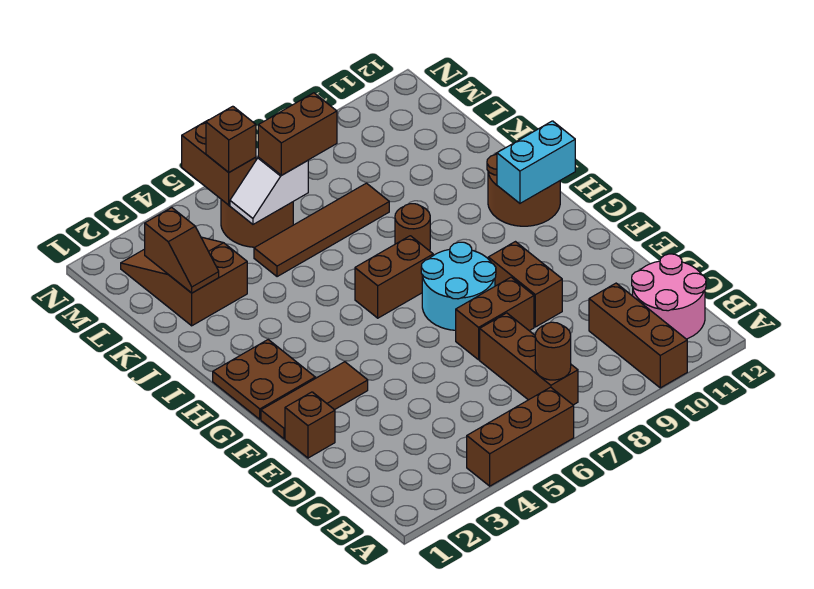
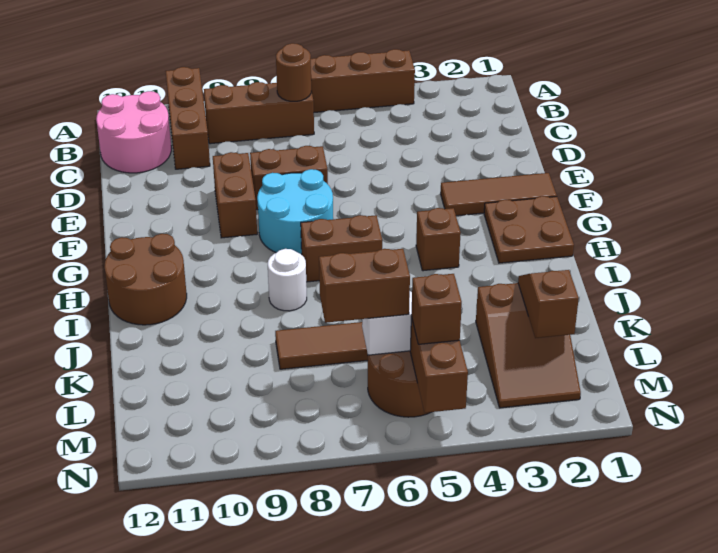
brown 1x3 brick [480,313,578,405] -> brown 1x3 brick turned to [204,82,314,144]
brown 1x1 brick [285,392,335,458] -> brown 1x1 brick moved to [416,208,461,271]
cyan 1x2 brick [497,121,575,203] -> none
brown 1x1 round brick [395,204,430,251] -> white 1x1 round brick [268,249,307,311]

